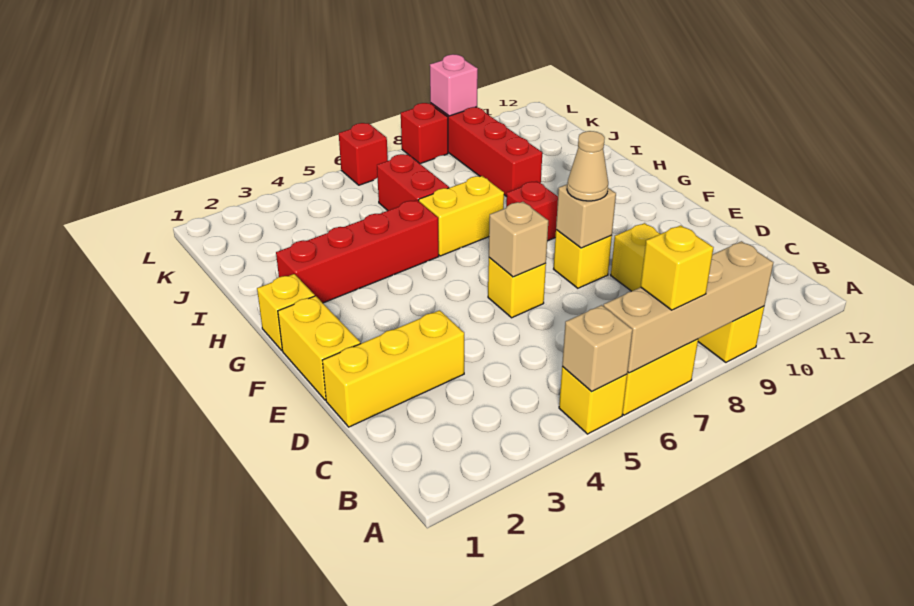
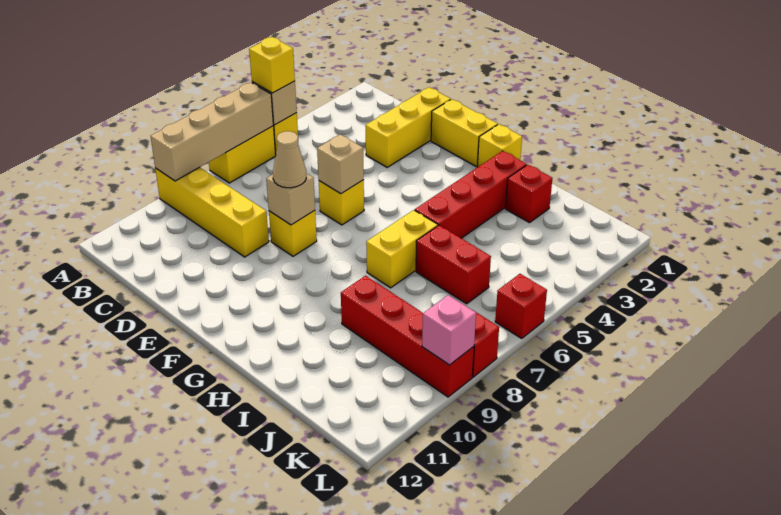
yellow 1x1 brick [640,225,713,310] -> yellow 1x1 brick moved to [249,37,295,93]
red 1x1 brick [506,181,558,241] -> red 1x1 brick moved to [505,165,552,223]

